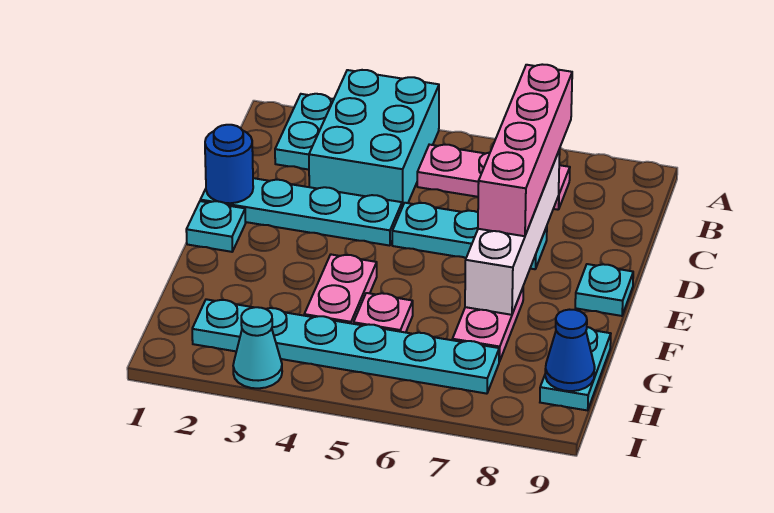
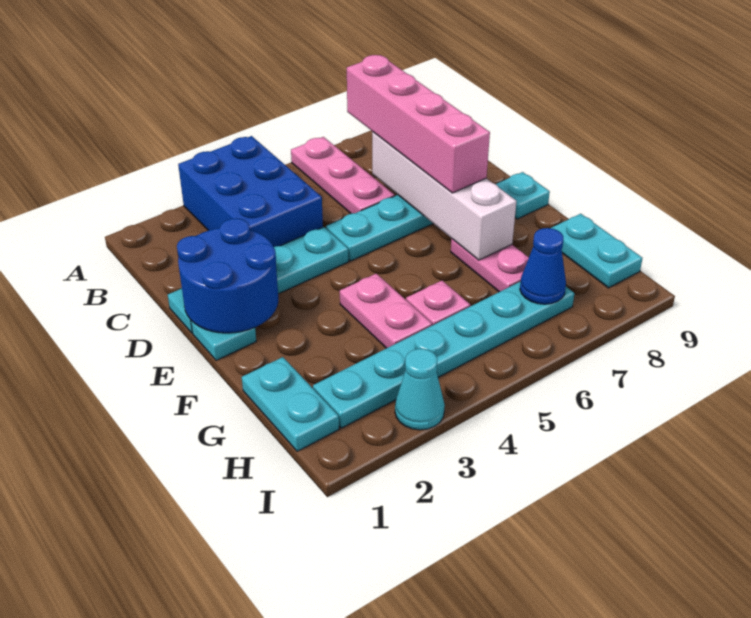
cyan 1x2 plate [275,94,334,170] -> cyan 1x2 plate moved to [242,357,339,451]
cyan 2x3 brick [309,70,439,207] -> blue 2x3 brick [178,136,323,247]
pink 1x3 plate [417,145,570,210] -> pink 1x3 plate turned to [291,137,395,214]
blue 1x1 round brick [205,125,253,203] -> blue 2x2 round brick [177,218,278,333]
blue 1x1 cone [545,310,595,391] -> blue 1x1 cone moved to [520,228,566,304]

